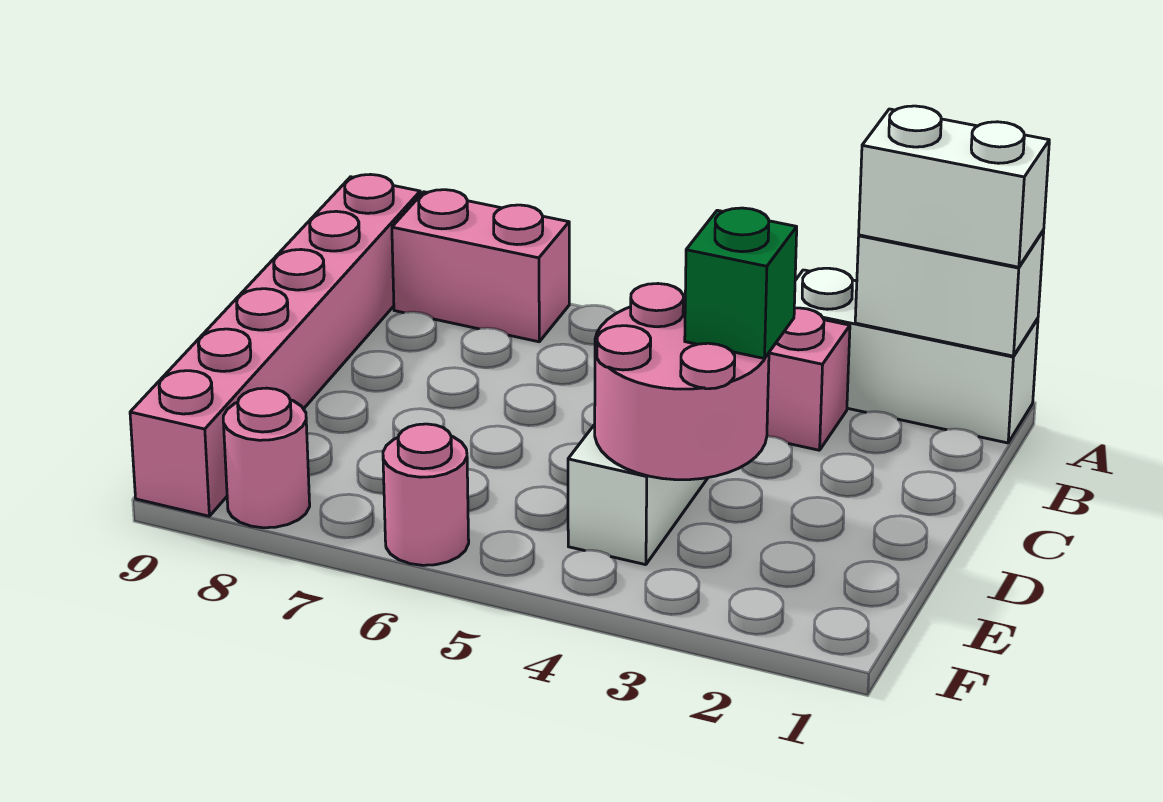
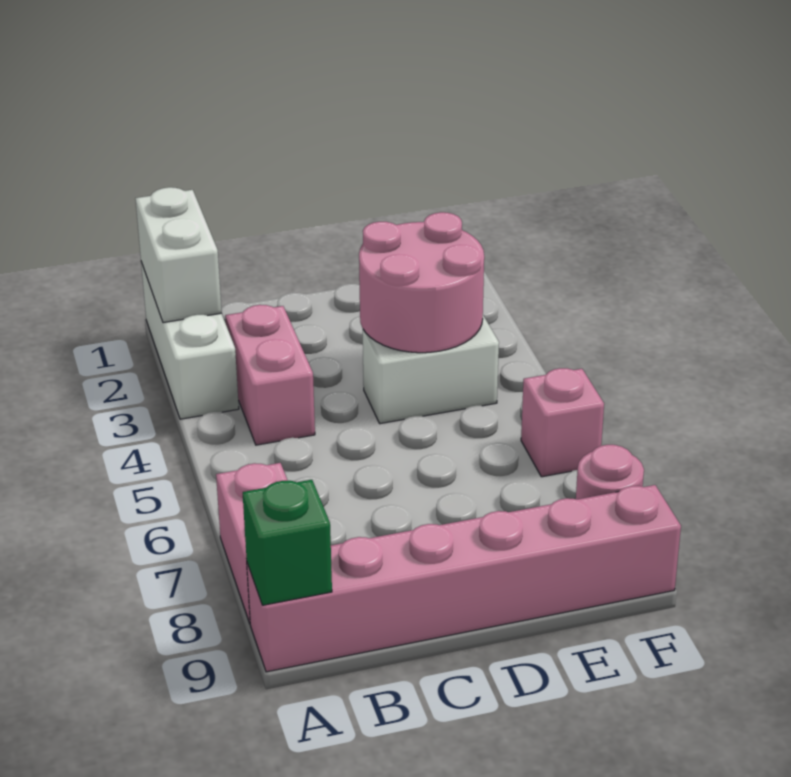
white 1x2 brick [859,106,1049,267] -> none
green 1x1 brick [685,208,797,359] -> green 1x1 brick moved to [243,480,332,605]
pink 1x1 round brick [383,424,469,565] -> pink 1x1 brick [521,368,604,477]

